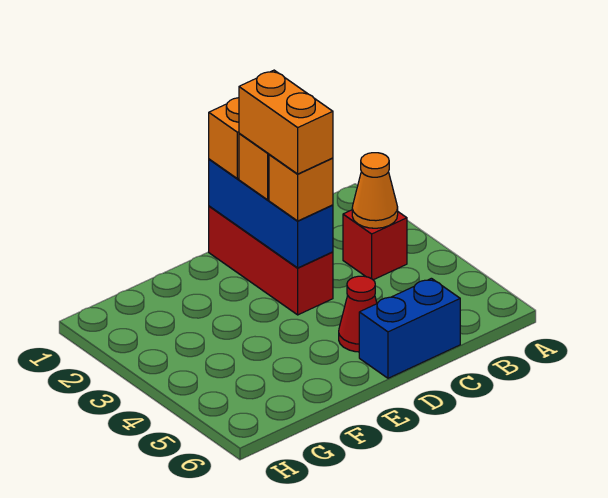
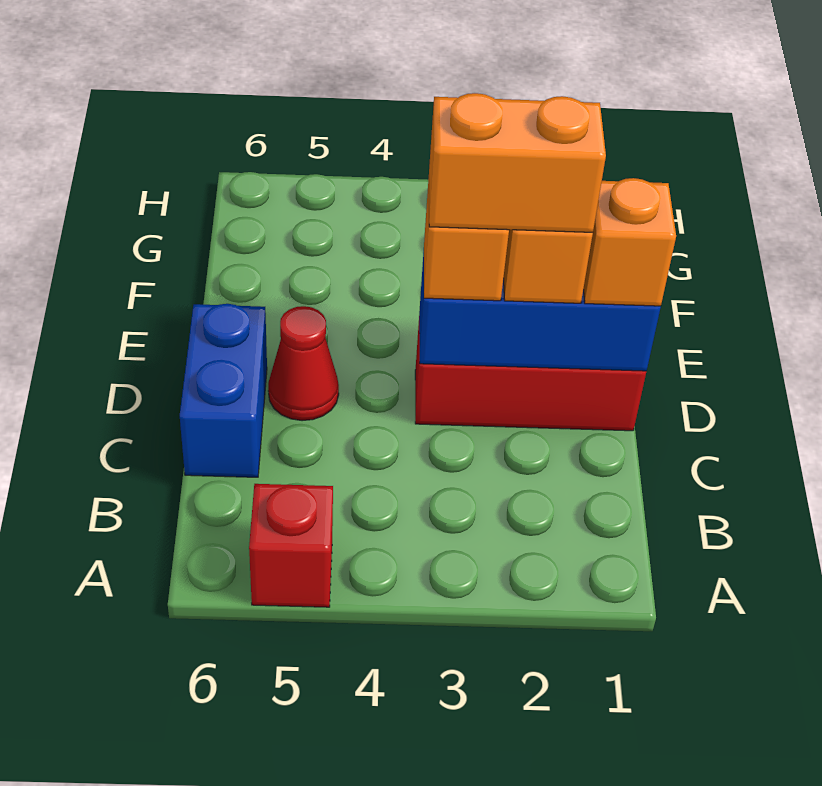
red 1x1 brick [343,210,407,280] -> red 1x1 brick moved to [249,484,333,607]
orange 1x1 cone [352,153,398,228] -> none

